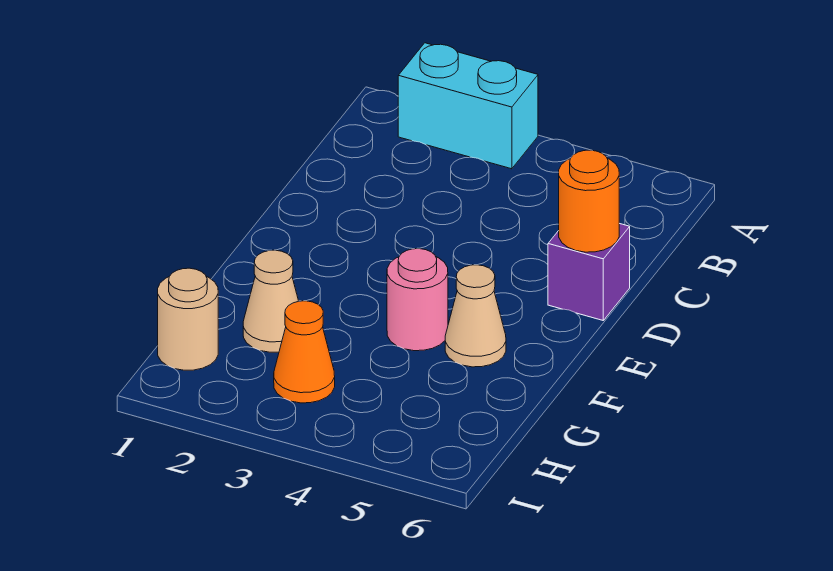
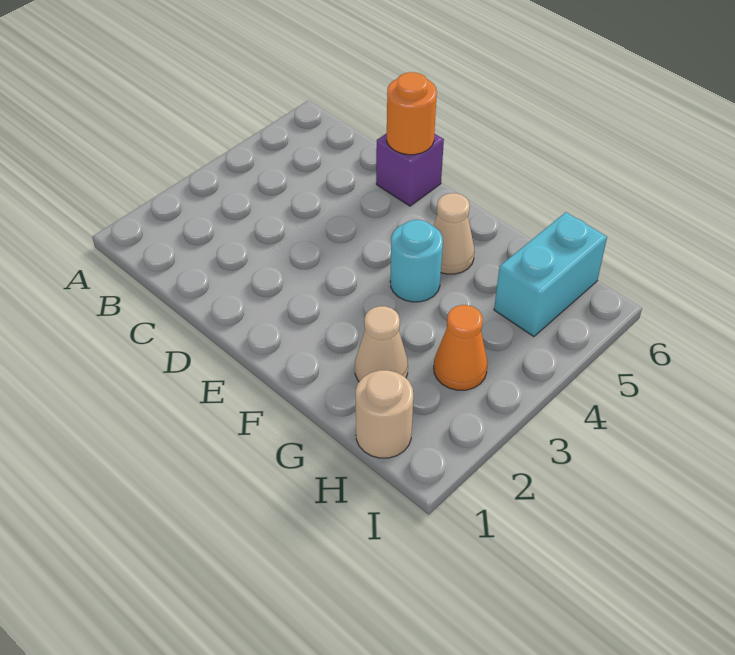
cyan 1x2 brick [398,43,538,169] -> cyan 1x2 brick moved to [494,212,607,337]
pink 1x1 round brick [387,249,448,351] -> cyan 1x1 round brick [390,220,443,302]

